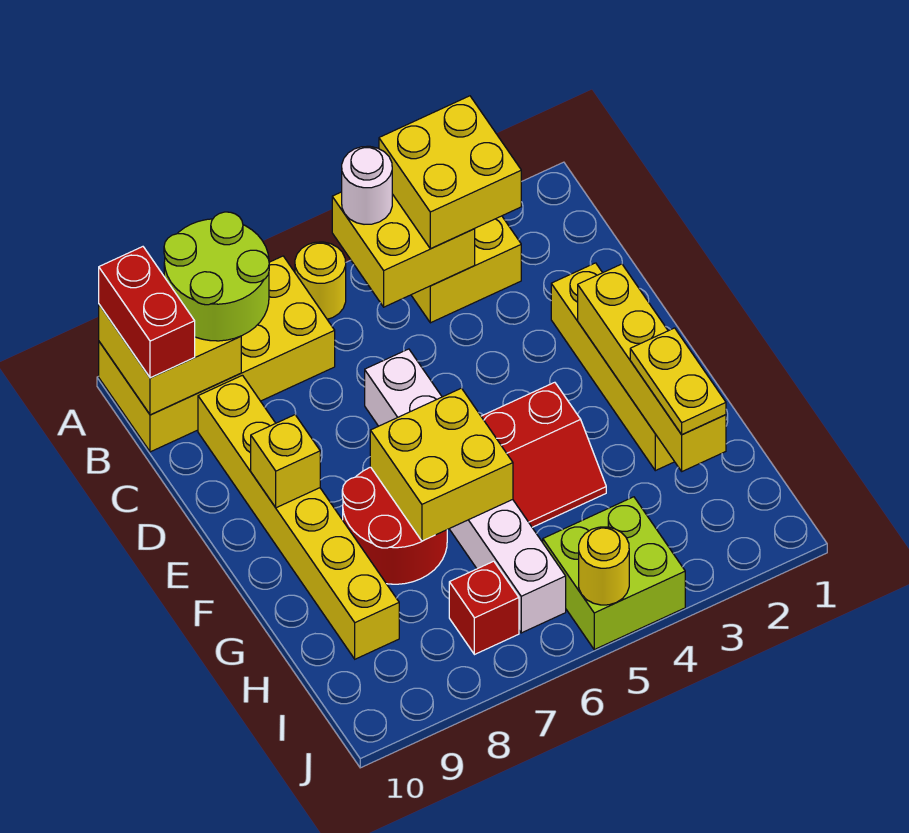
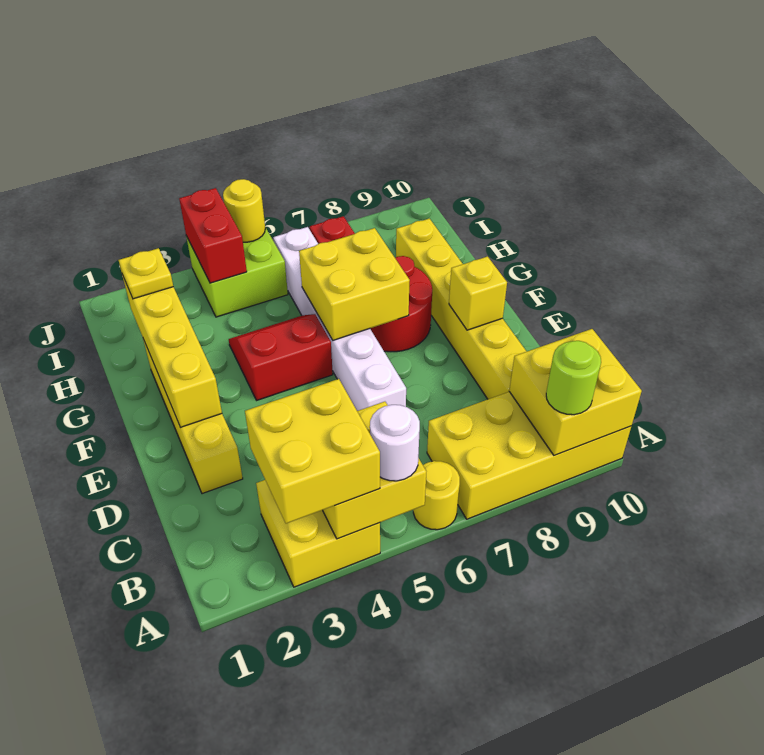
lime 2x2 round brick [164,212,269,341] -> lime 1x1 round brick [546,341,601,415]
red 1x2 brick [99,247,195,378] -> red 1x2 brick moved to [179,188,247,283]
yellow 1x2 plate [630,328,726,435] -> yellow 1x1 plate [118,248,173,299]

